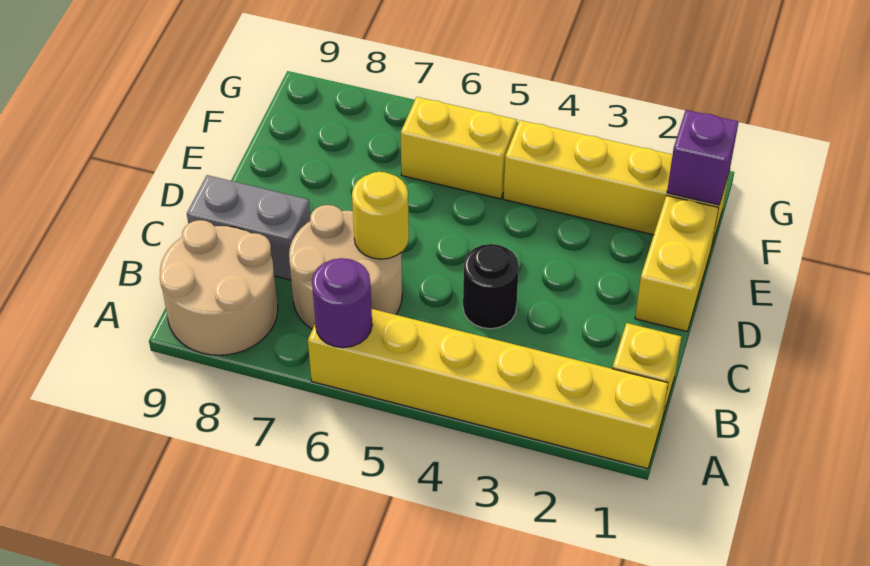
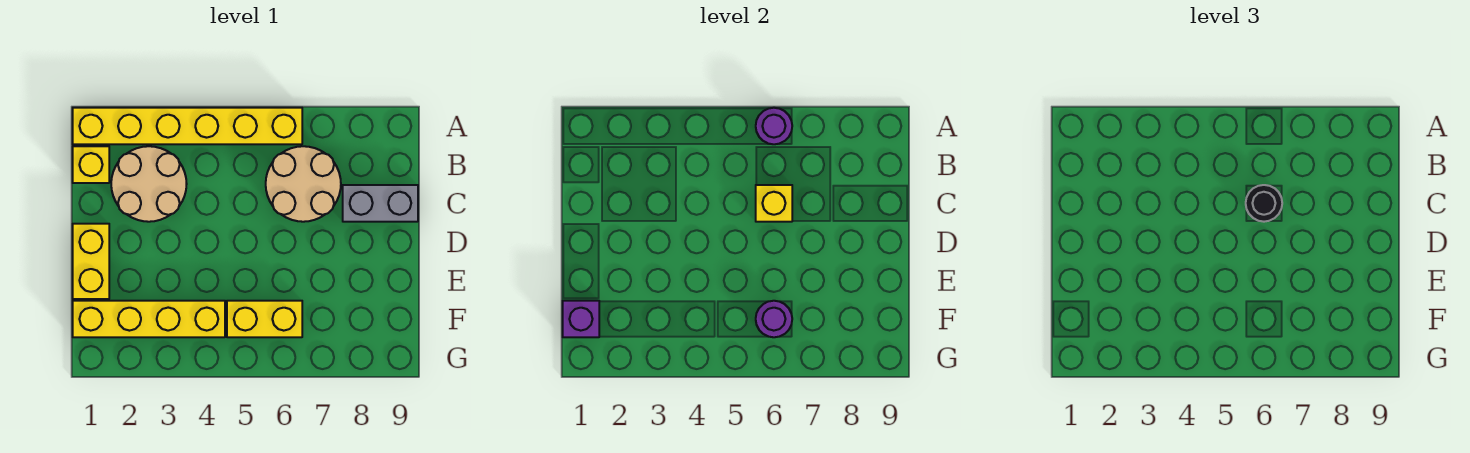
tan 2x2 round brick [160,220,278,355] -> tan 2x2 round brick moved to [111,146,187,222]
black 1x1 round brick [463,244,519,329] -> black 1x1 round brick moved to [1246,185,1282,222]
yellow 1x1 round brick [352,172,409,259] -> yellow 1x1 brick [756,185,792,222]
none -> purple 1x1 round brick [756,301,792,337]

